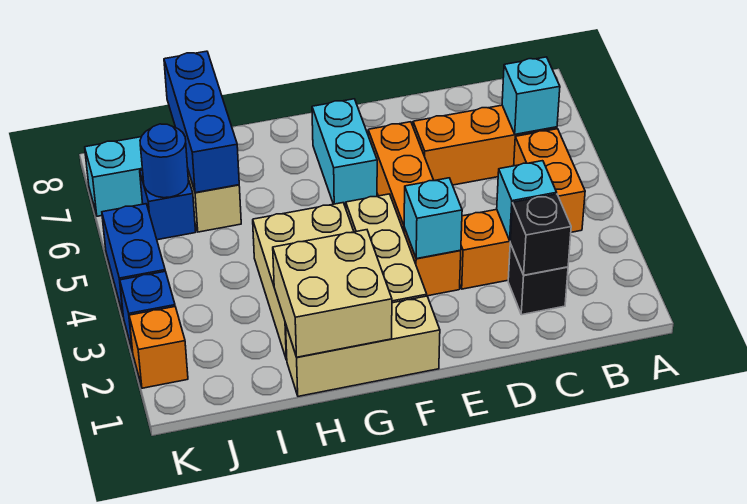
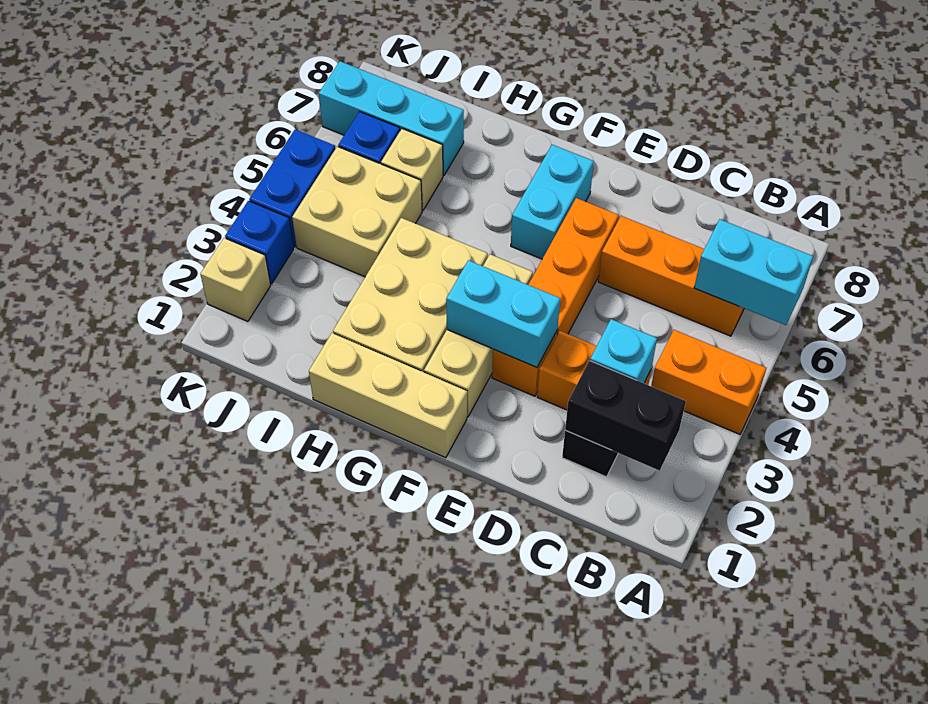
orange 1x2 brick [514,129,585,232] -> orange 1x2 brick turned to [651,330,766,434]
cyan 1x1 brick [502,57,560,134] -> cyan 1x2 brick [694,219,813,325]
black 1x1 brick [510,194,571,275] -> black 1x2 brick [565,361,686,471]
cyan 1x1 brick [404,178,462,259] -> cyan 1x2 brick [446,260,560,367]
tan 2x2 brick [273,230,392,357] -> tan 2x2 brick moved to [292,146,422,277]
blue 1x3 brick [164,51,239,193] -> none
blue 1x1 round brick [140,124,189,198] -> none
orange 1x1 brick [129,307,188,388] -> tan 1x1 brick [200,238,271,322]

